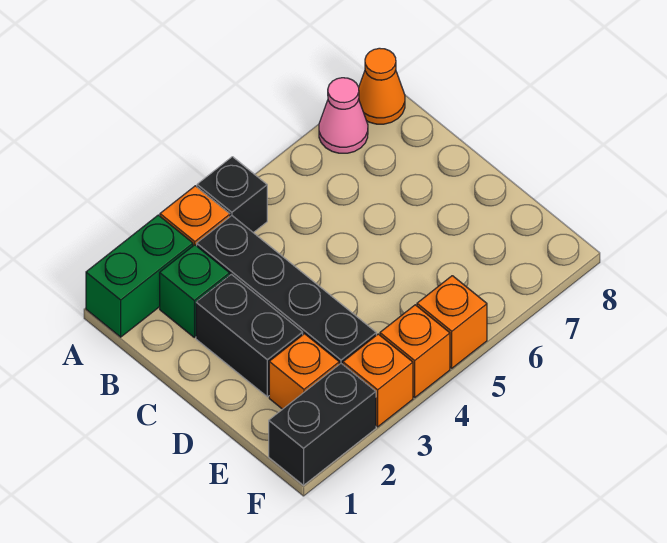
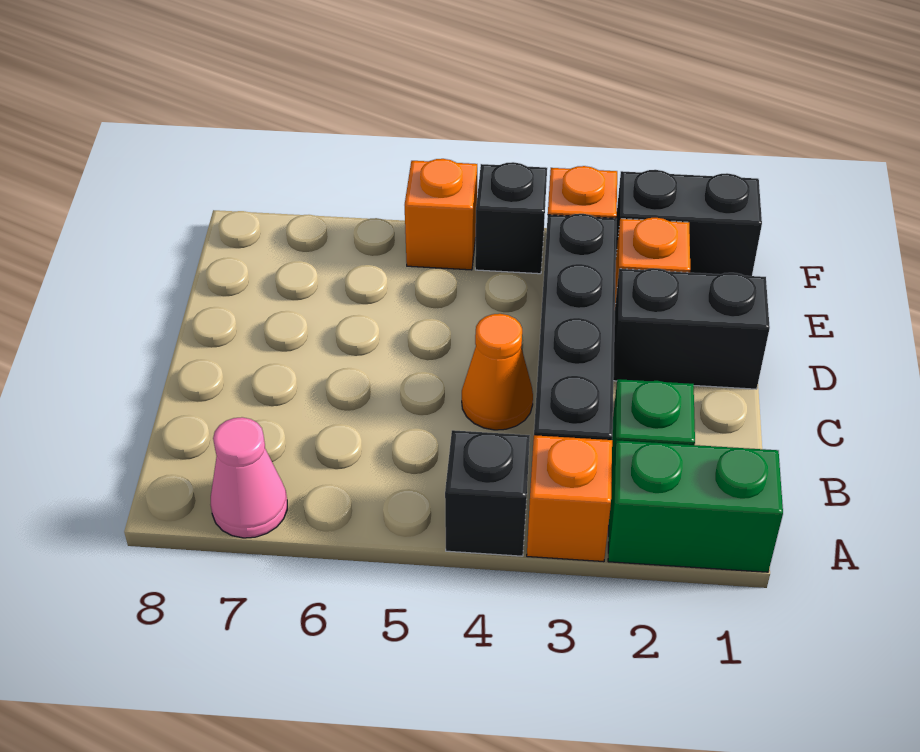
orange 1x1 cone [359,48,405,124] -> orange 1x1 cone moved to [462,314,533,430]
black 1x2 brick [196,274,303,397] -> black 1x2 brick turned to [613,268,770,389]
orange 1x1 brick [380,305,450,397] -> black 1x1 brick [475,162,547,274]

